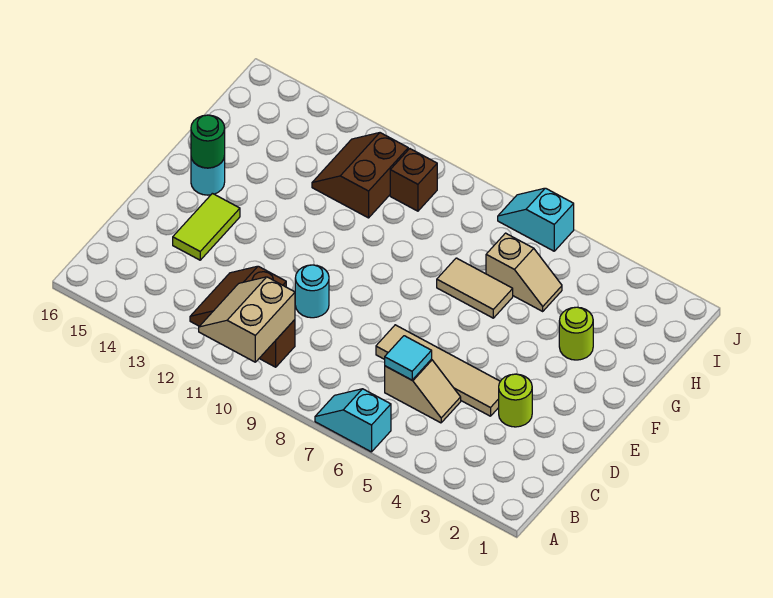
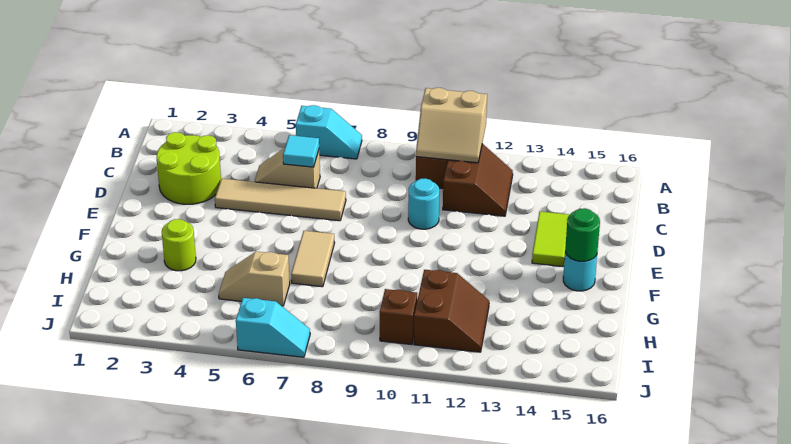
tan 2x2 slope [199,277,295,362] -> tan 2x2 slope turned to [416,88,487,163]
lime 1x1 round brick [499,374,532,427] -> lime 2x2 round brick [157,132,221,204]
tan 1x2 tile [437,258,513,318] -> tan 1x2 tile turned to [291,231,334,287]

